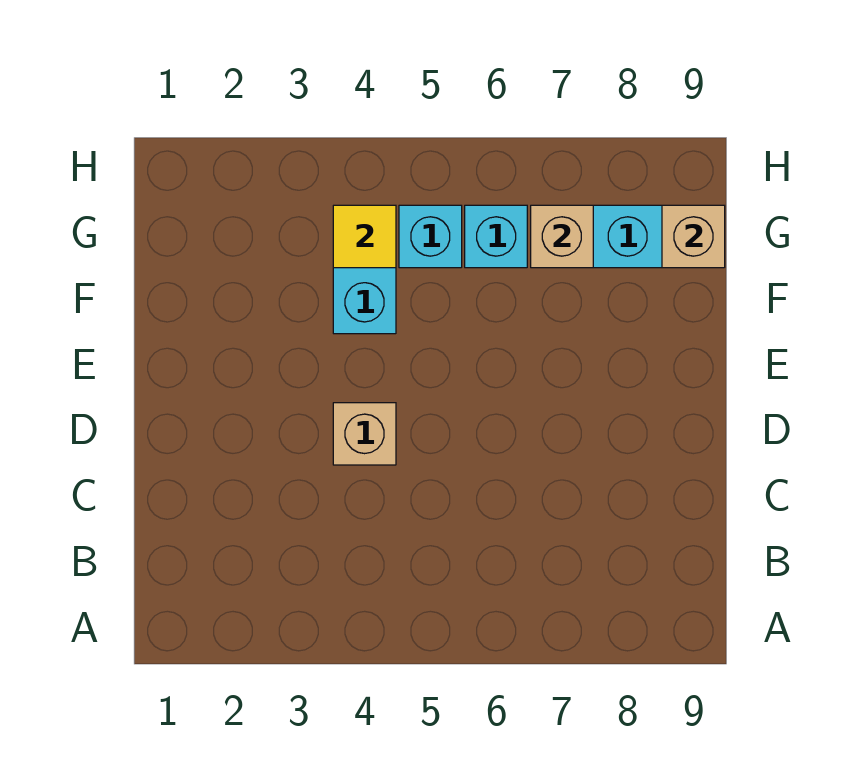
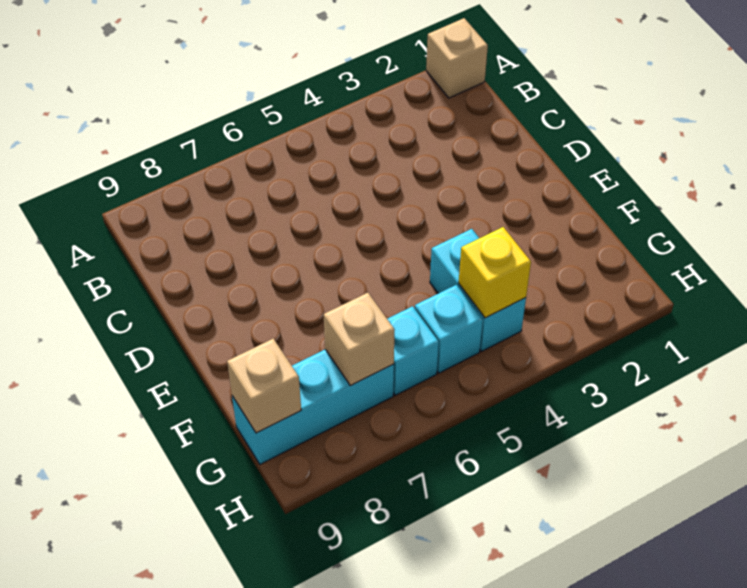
tan 1x1 brick [333,403,396,465] -> tan 1x1 brick moved to [426,18,488,98]
yellow 1x1 tile [333,205,396,268] -> yellow 1x1 brick [459,227,531,318]

